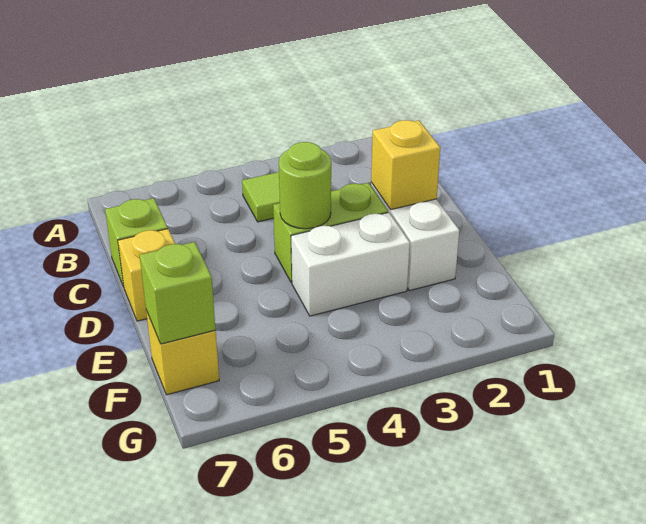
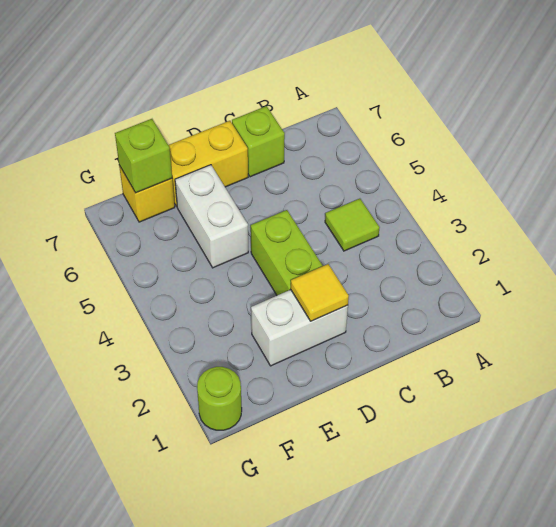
yellow 1x1 brick [371,120,440,210] -> yellow 1x1 tile [291,264,349,321]
lime 1x1 round brick [279,142,331,229] -> lime 1x1 round brick moved to [197,367,242,430]
yellow 1x1 brick [118,229,175,321] -> yellow 1x2 brick [168,121,248,207]
white 1x2 brick [291,212,410,316] -> white 1x2 brick moved to [175,165,248,268]

